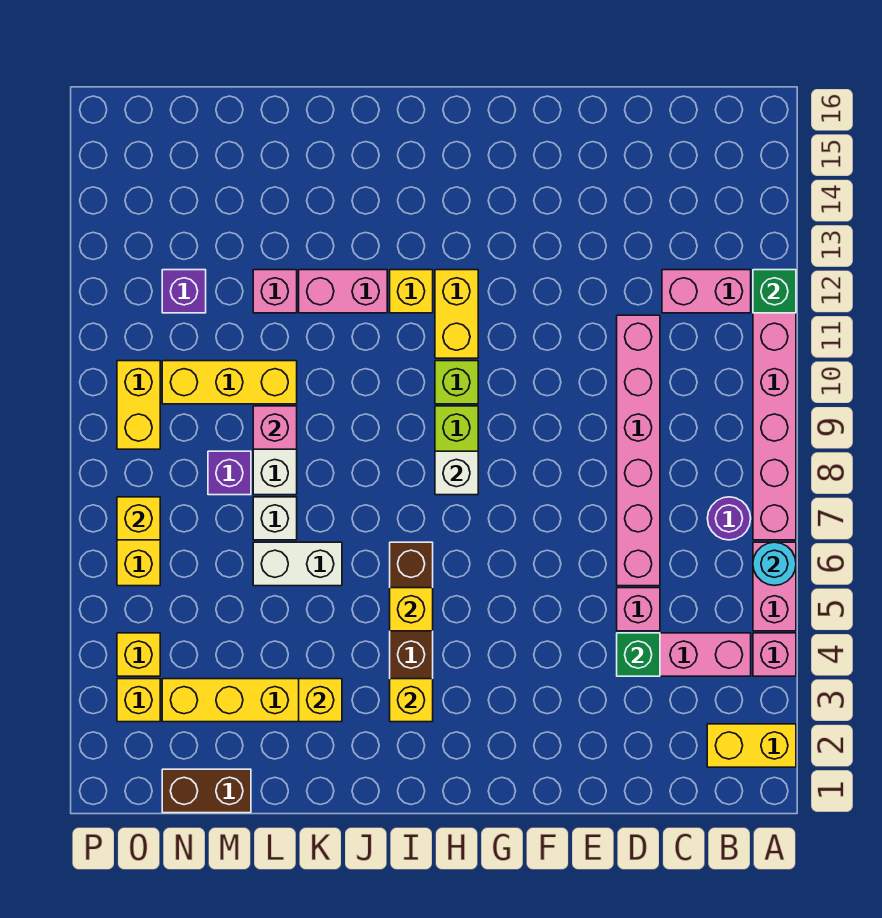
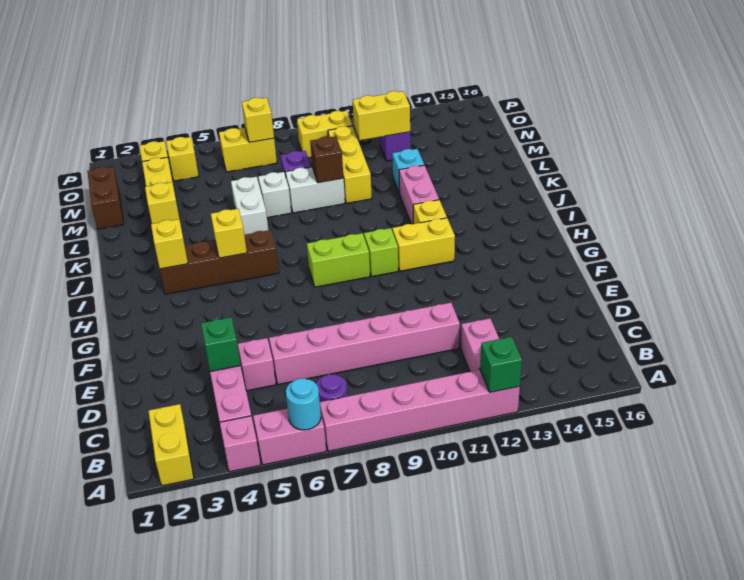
white 1x1 brick [435,451,478,495] -> none
pink 1x1 brick [253,406,297,449] -> brown 1x1 brick [310,136,343,183]
pink 1x1 brick [253,270,297,313] -> cyan 1x1 brick [392,149,424,194]
none -> yellow 1x2 brick [353,91,410,140]

